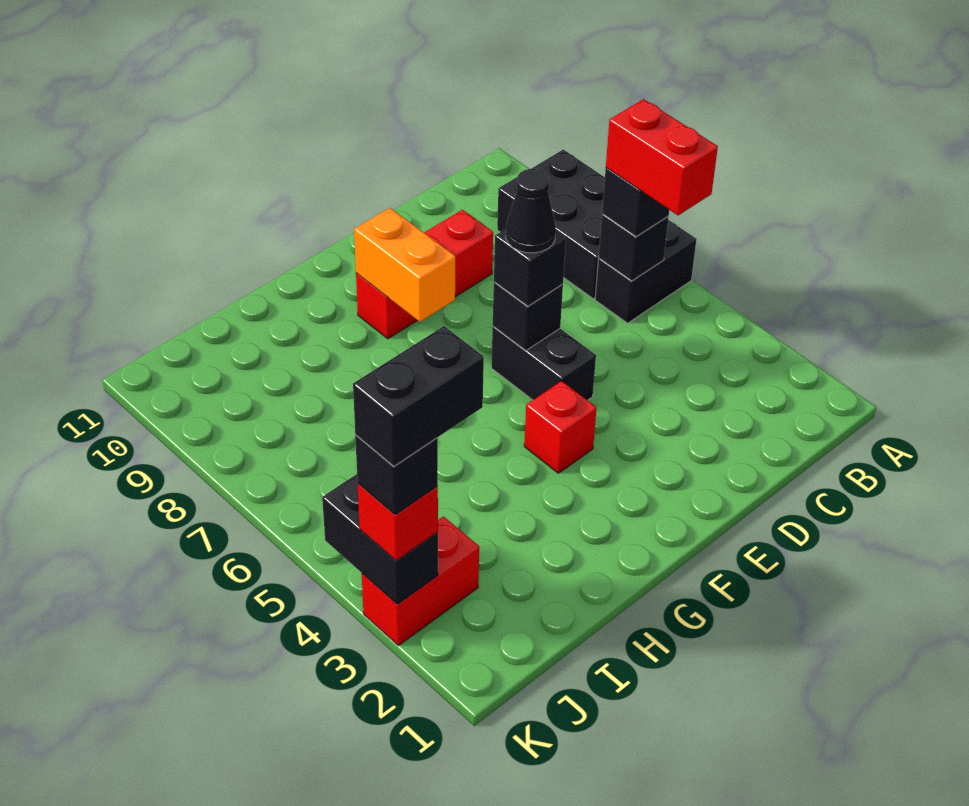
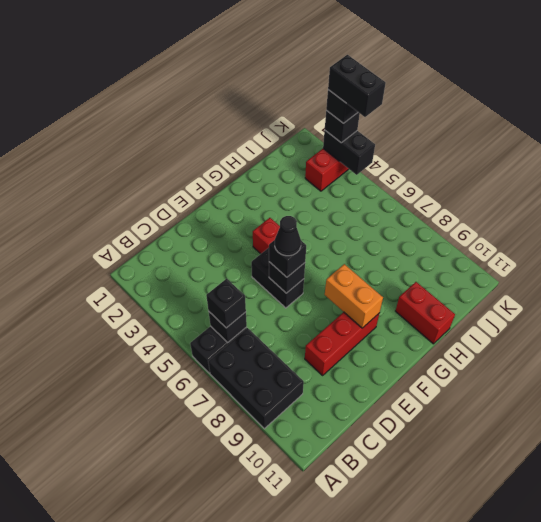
red 1x2 brick [606,99,718,215] -> red 1x2 brick moved to [396,282,455,344]
black 1x2 brick [353,326,484,466] -> black 1x2 brick turned to [328,55,386,117]
red 1x1 brick [358,484,438,561] -> black 1x1 brick [325,111,360,143]

